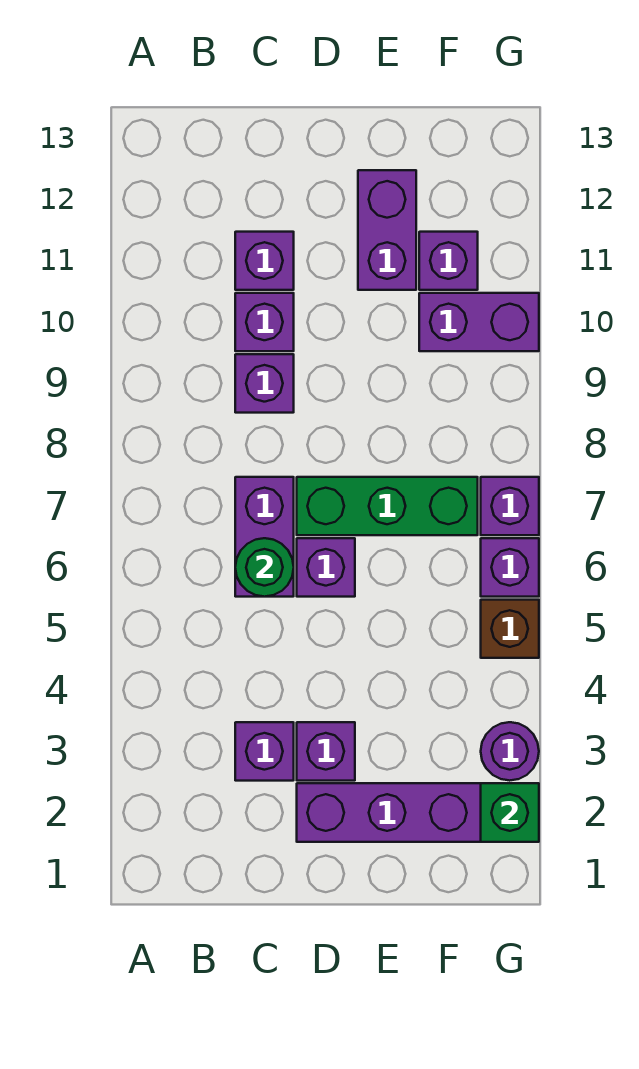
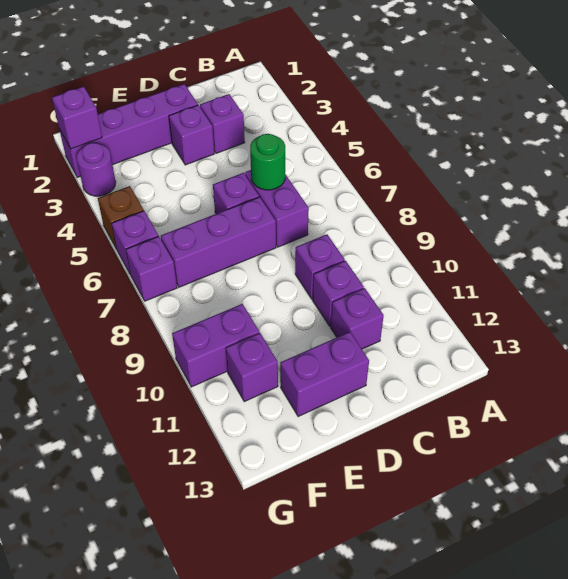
green 1x3 brick [297,477,478,535] -> purple 1x3 brick [161,197,276,287]
purple 1x2 brick [358,170,416,290] -> purple 1x2 brick turned to [280,332,369,417]
green 1x1 brick [481,783,539,842] -> purple 1x1 brick [52,86,102,149]

